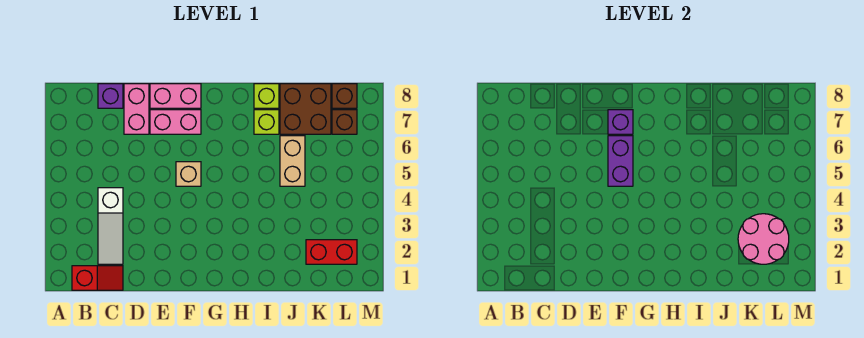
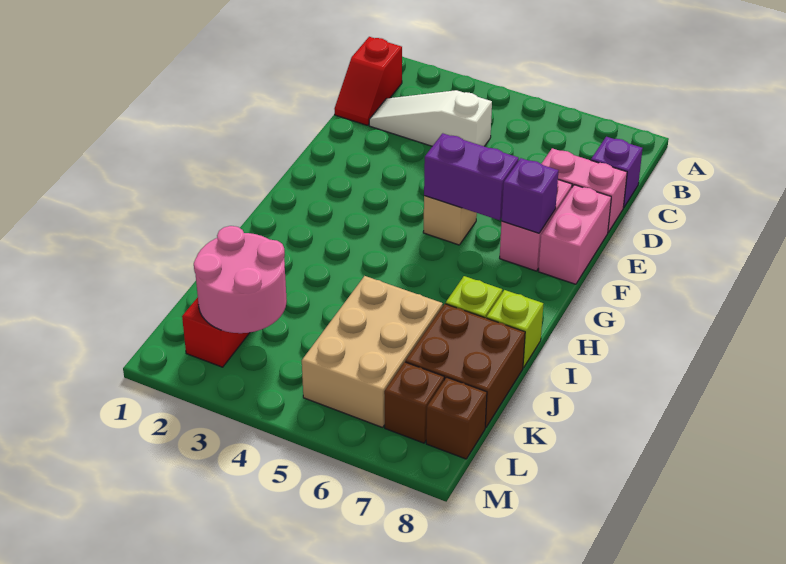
tan 1x2 brick [280,136,305,186] -> tan 2x3 brick [302,276,443,427]

